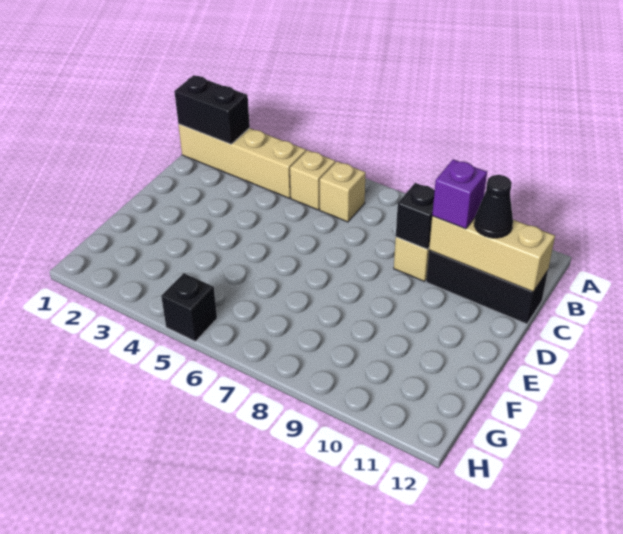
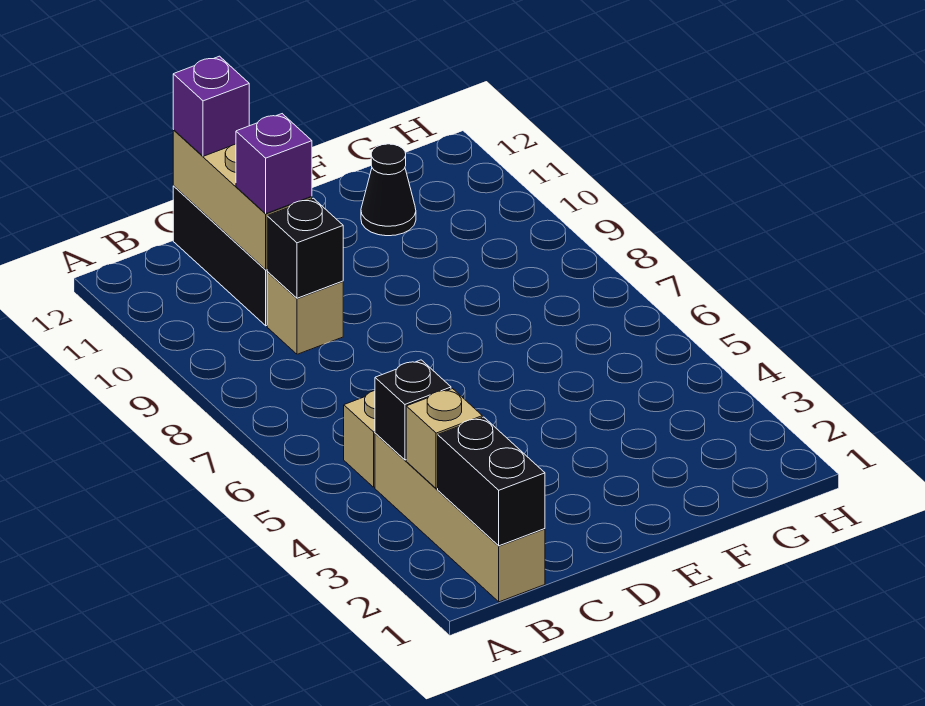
tan 1x1 brick [320,161,366,222] -> tan 1x1 brick moved to [406,389,482,489]
black 1x1 cone [474,175,513,238] -> black 1x1 cone moved to [361,144,416,236]
none -> purple 1x1 brick [173,56,249,156]
black 1x1 brick [161,273,217,341] -> black 1x1 brick moved to [375,360,451,460]

